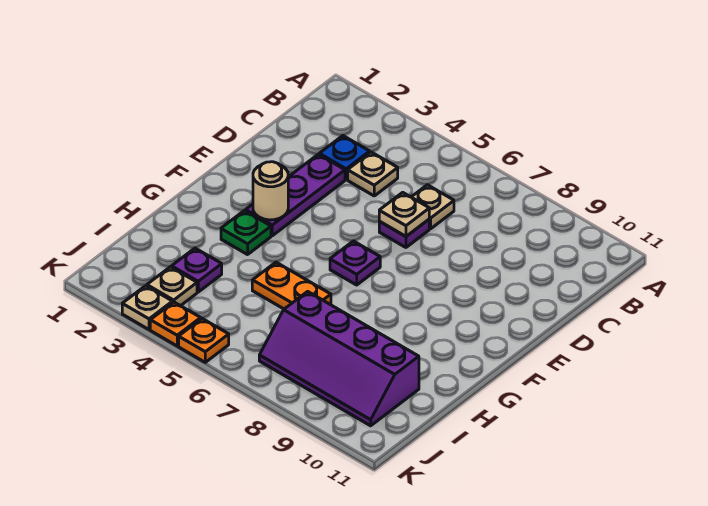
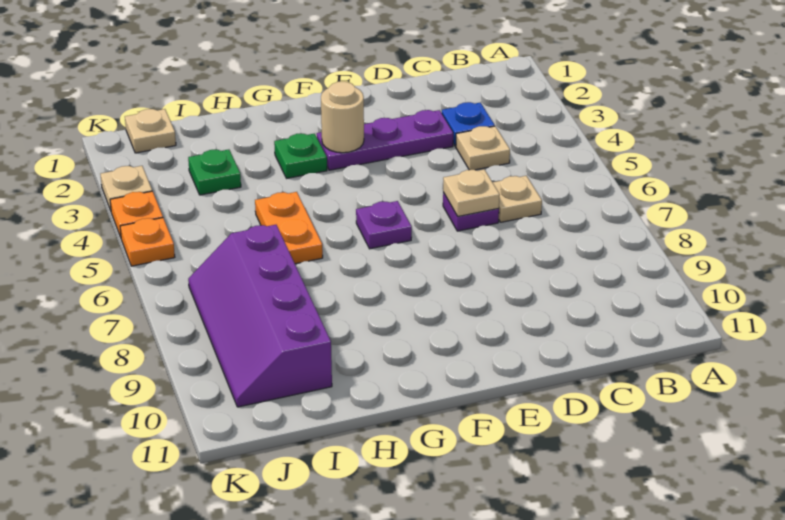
purple 1x1 plate [172,248,222,292] -> green 1x1 plate [188,150,241,195]
tan 1x1 plate [147,267,197,306] -> tan 1x1 plate moved to [125,109,176,153]

